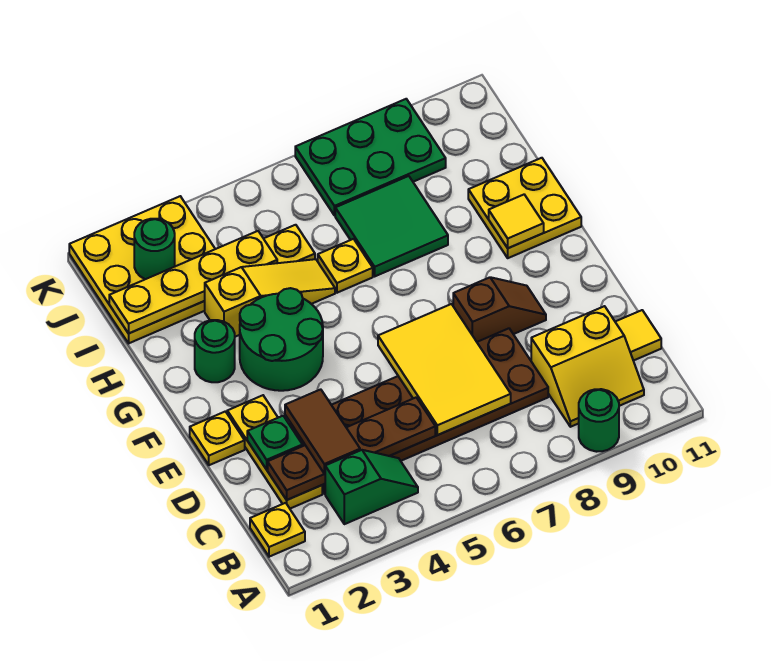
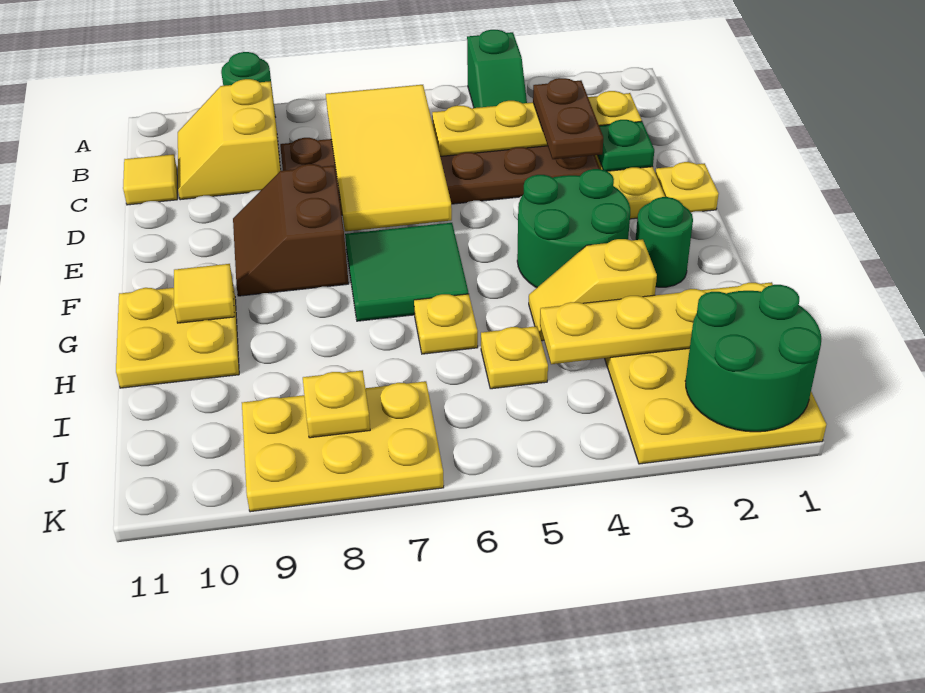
yellow 1x1 plate [250,503,305,557] -> yellow 1x1 plate moved to [303,370,370,438]
green 1x2 slope [325,450,418,524] -> green 1x2 slope turned to [467,30,527,108]
yellow 2x2 slope [531,306,644,427] -> yellow 2x2 slope turned to [178,79,281,200]
brown 1x4 plate [268,398,435,500] -> yellow 1x4 plate [432,91,642,156]
brown 1x2 tile [285,389,360,474] -> brown 1x2 plate [533,78,603,159]
yellow 2x3 tile [378,304,511,435] -> yellow 2x4 tile [326,85,452,231]
brown 1x2 slope [453,277,546,342] -> brown 2x2 slope [233,164,349,296]
yellow 1x3 slope [205,259,335,337] -> yellow 1x2 slope [529,239,657,341]
green 2x2 tile [335,176,448,276] -> green 2x2 tile moved to [345,223,468,321]
green 1x1 round brick [134,219,175,279] -> green 2x2 round brick [685,285,821,432]
green 2x3 plate [295,99,446,216] -> yellow 2x3 plate [242,381,444,512]

